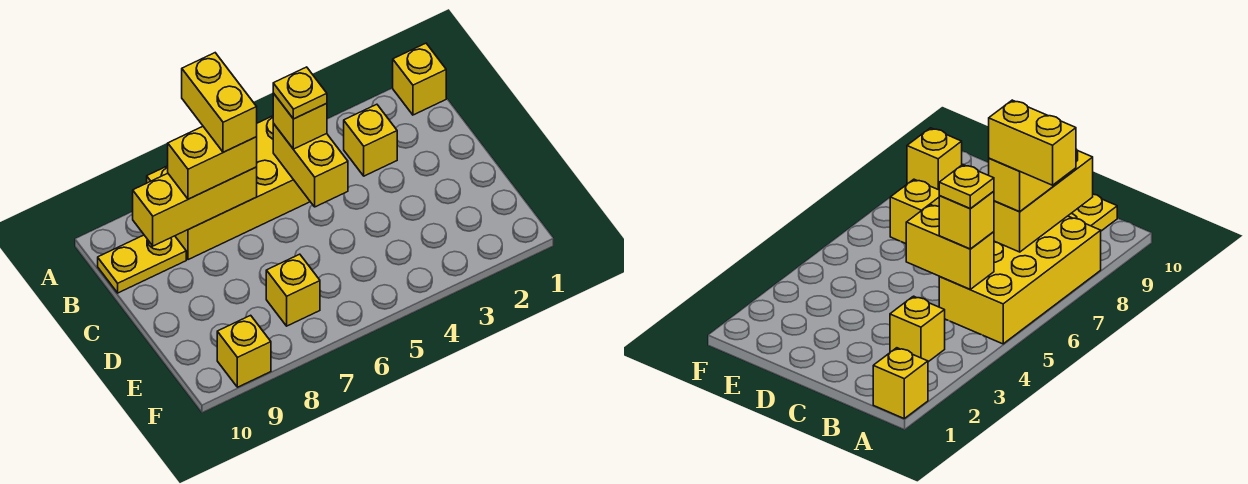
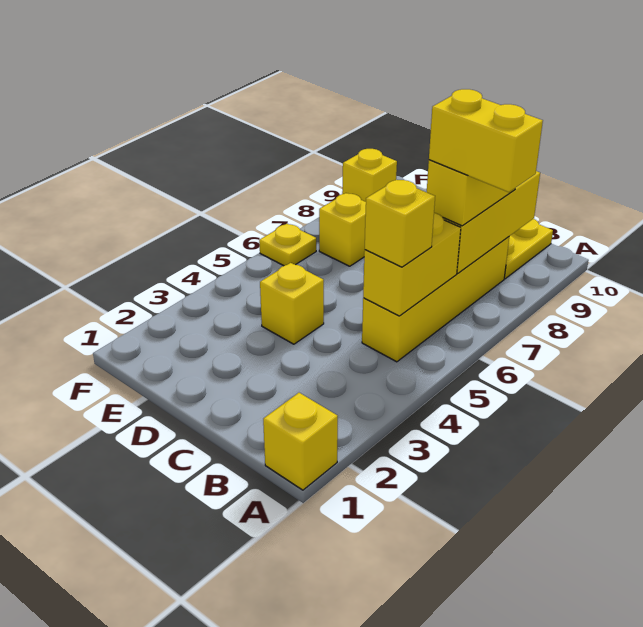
yellow 2x4 brick [147,116,310,260] -> yellow 1x4 brick [362,237,509,362]
yellow 1x1 brick [344,104,397,176] -> yellow 1x1 brick moved to [260,263,324,344]
yellow 1x2 brick [273,124,348,207] -> yellow 1x2 brick turned to [363,213,461,316]
yellow 1x1 plate [273,67,327,119] -> yellow 1x1 plate moved to [259,224,316,266]

